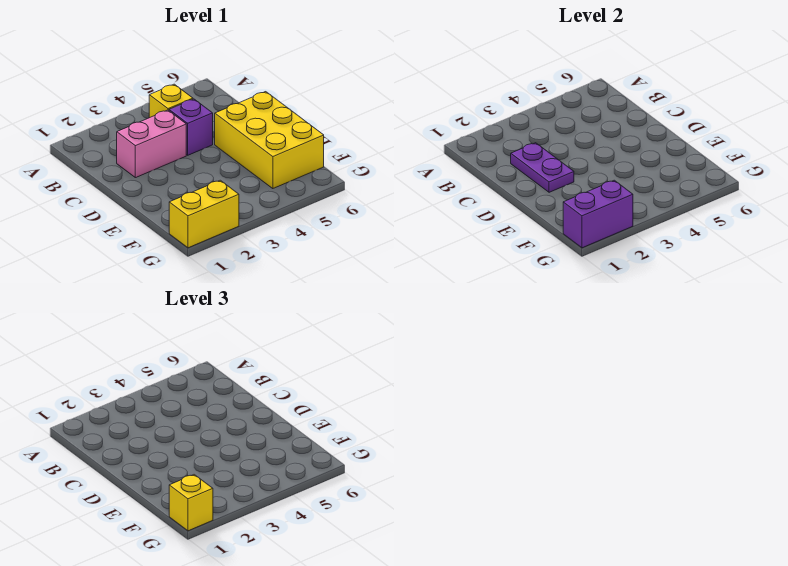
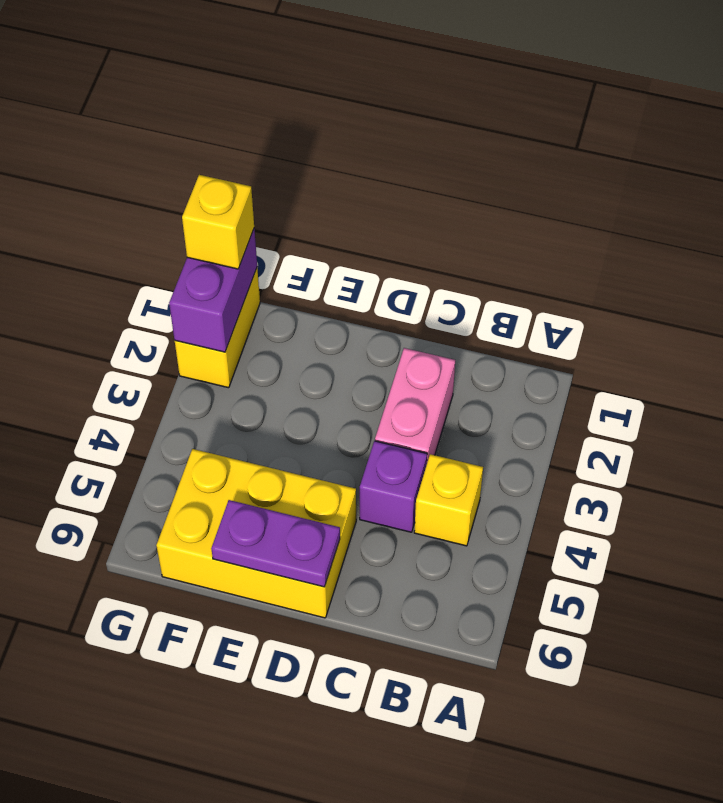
purple 1x2 plate [511,143,574,192] -> purple 1x2 plate moved to [211,500,340,587]

